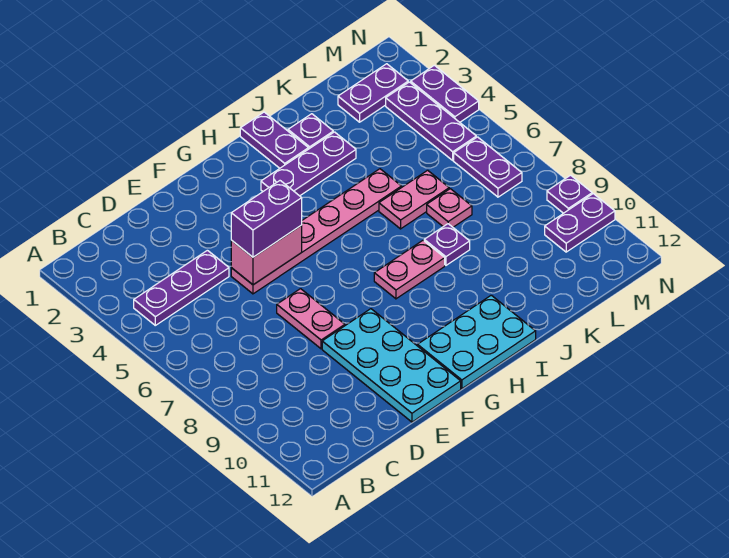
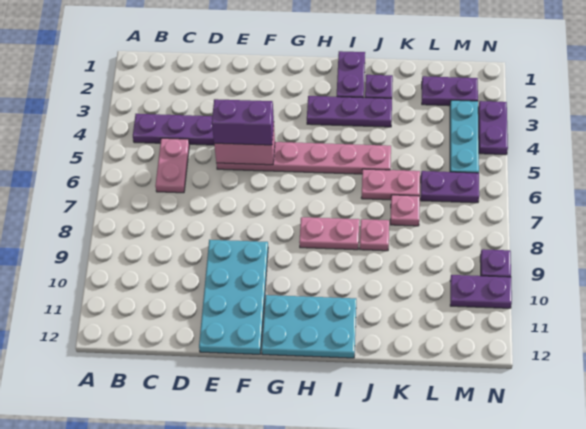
pink 1x2 plate [277,289,345,349] -> pink 1x2 plate moved to [155,138,189,193]
purple 1x1 plate [424,224,470,265] -> pink 1x1 plate [360,219,389,251]
purple 1x3 plate [386,82,476,160] -> cyan 1x3 plate [450,100,479,173]
purple 1x2 plate [454,137,522,197] -> purple 1x2 plate turned to [420,171,479,203]

